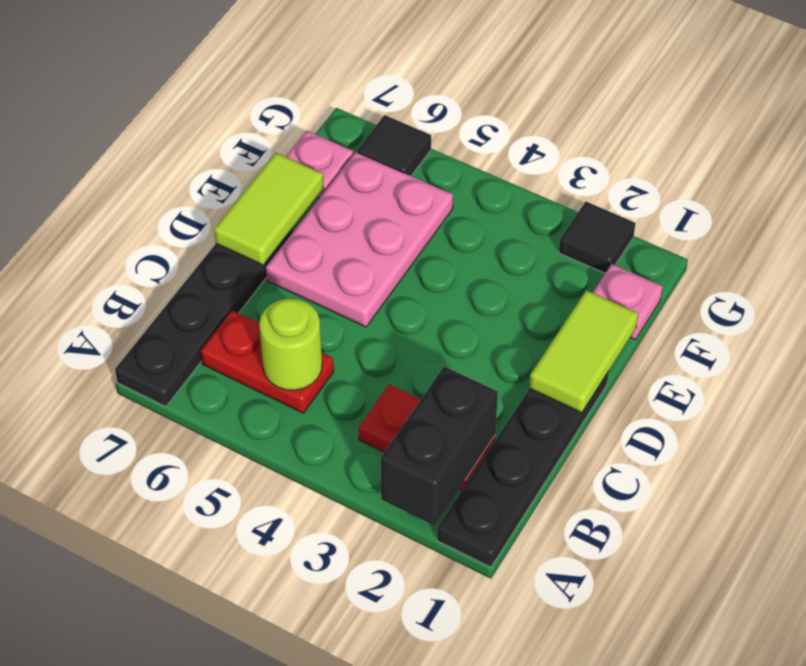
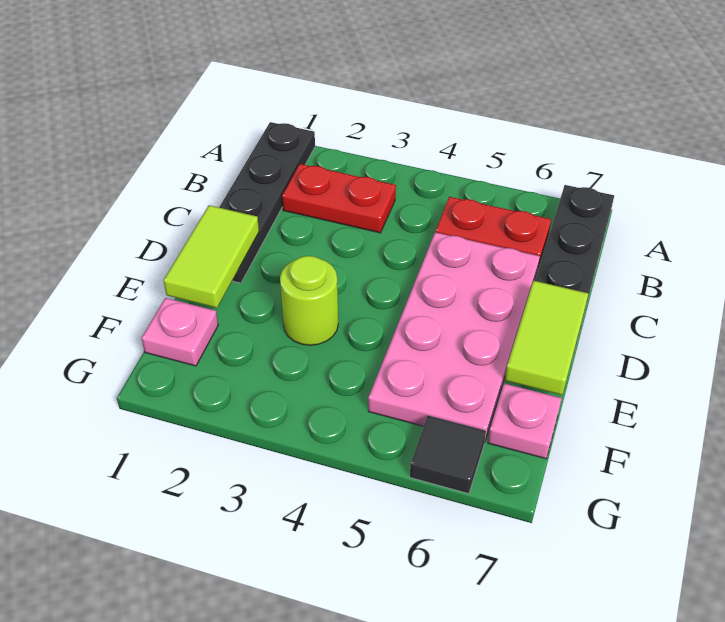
black 1x2 brick [380,366,498,526] -> none
lime 1x1 round brick [259,299,322,390] -> lime 1x1 round brick moved to [280,256,338,345]
pink 2x3 plate [266,152,453,327] -> pink 2x4 plate [368,232,540,440]
black 1x1 tile [559,202,635,273] -> none

